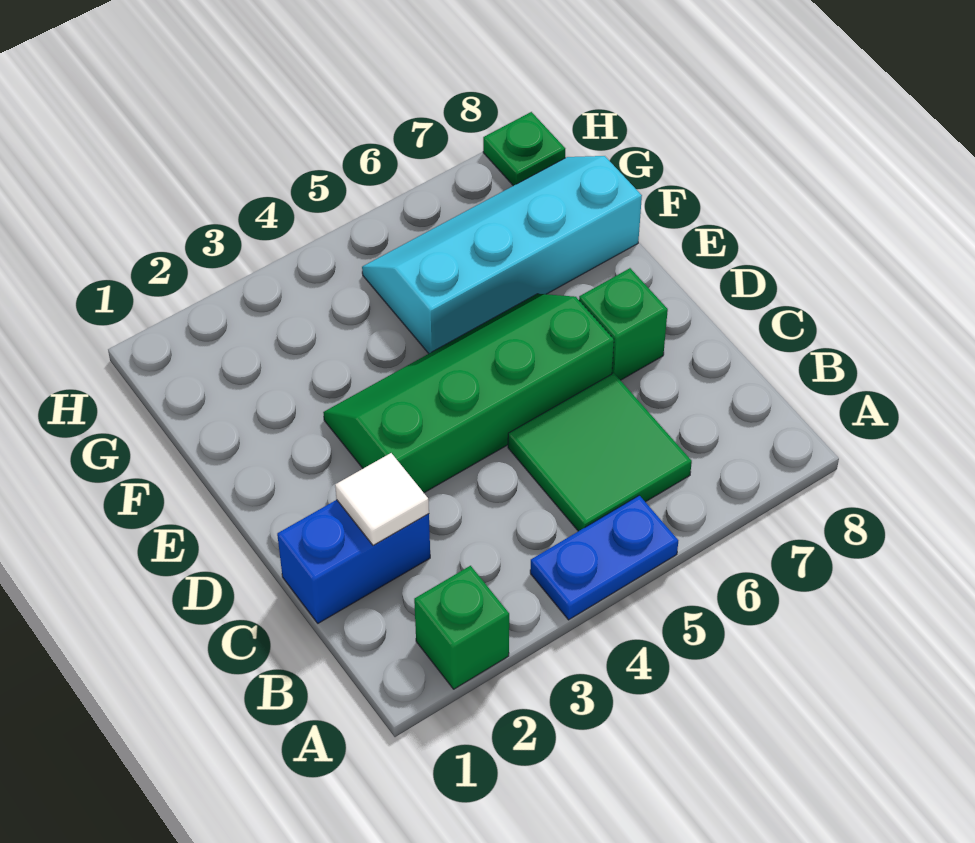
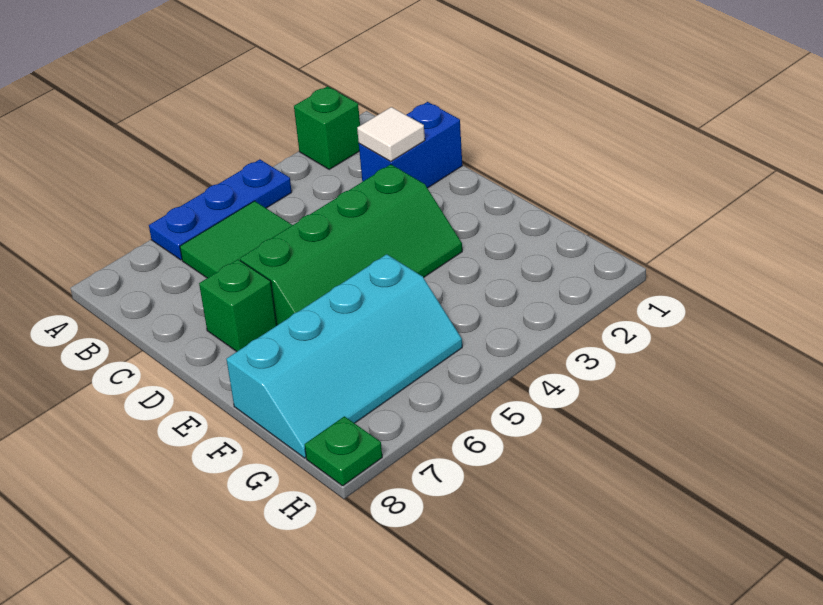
blue 1x2 plate [530,495,678,620] -> blue 1x3 plate [149,159,292,260]

